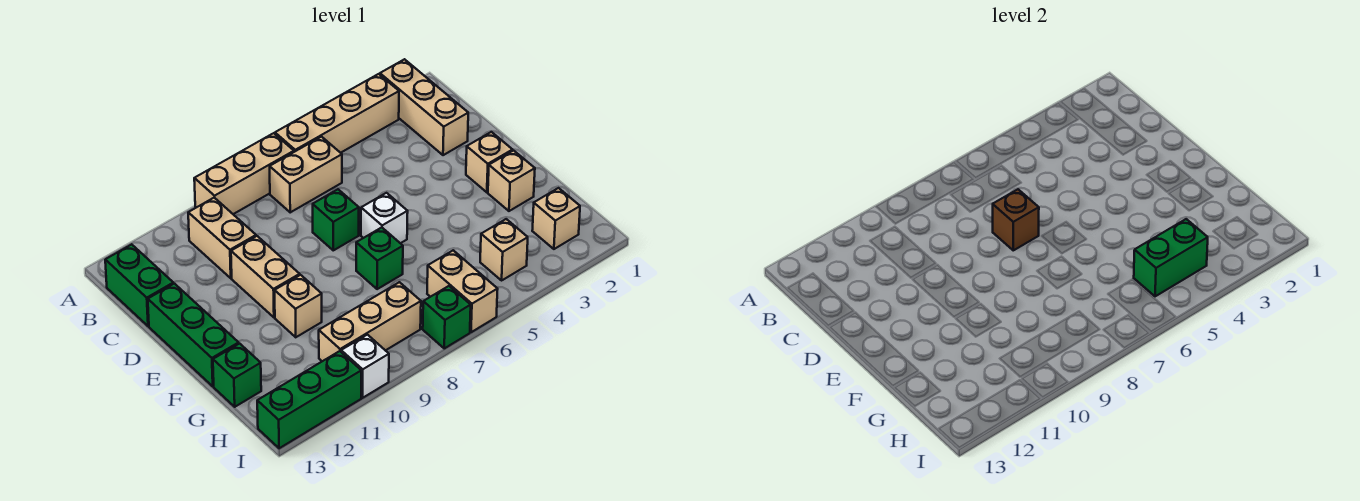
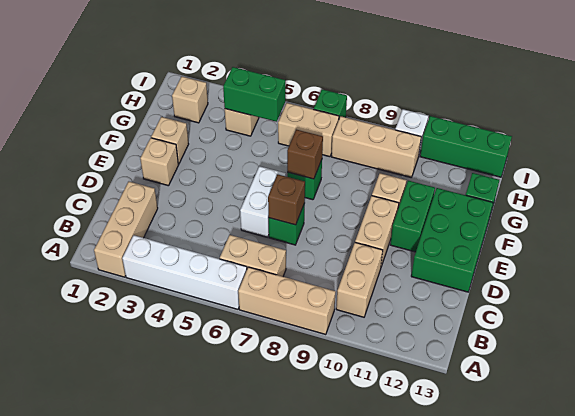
tan 1x4 brick [275,74,399,153] -> white 1x4 brick [122,235,247,309]
green 1x2 brick [105,244,173,326] -> green 1x2 brick moved to [390,181,435,252]
green 1x3 brick [148,284,239,386] -> green 2x3 brick [411,188,493,292]
white 1x1 brick [361,193,408,243] -> white 1x2 brick [240,166,286,237]
none -> brown 1x1 brick [287,130,323,179]
tan 1x2 brick [427,250,498,332] -> tan 1x2 brick turned to [278,103,339,157]

